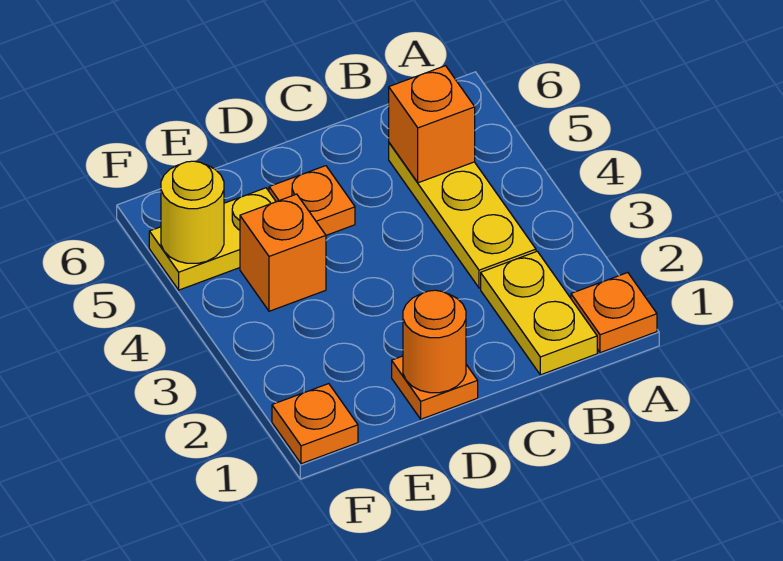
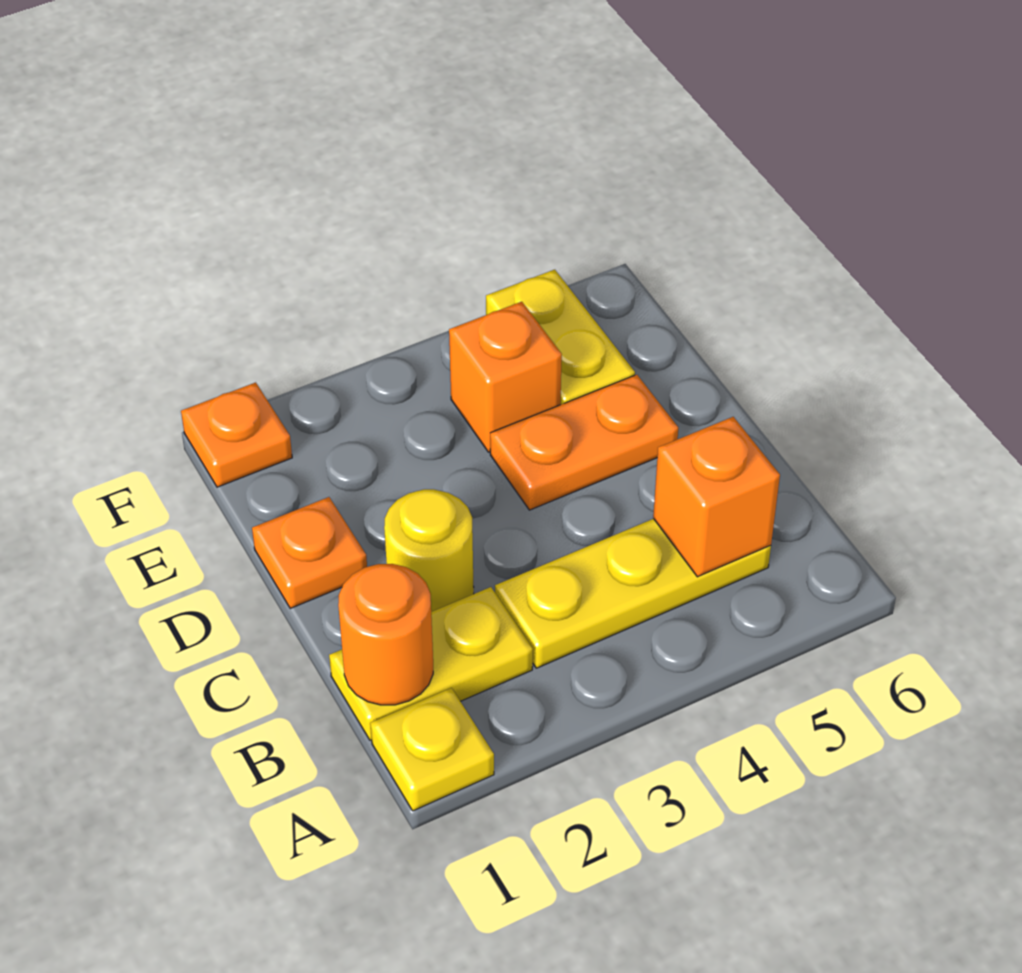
orange 1x1 plate [571,273,657,353] -> yellow 1x1 plate [370,688,494,811]
orange 1x1 round brick [403,290,466,393] -> orange 1x1 round brick moved to [338,564,433,705]
orange 1x1 plate [269,166,355,235] -> orange 1x2 plate [490,375,678,510]
yellow 1x1 round brick [161,161,224,263] -> yellow 1x1 round brick moved to [384,489,474,612]

